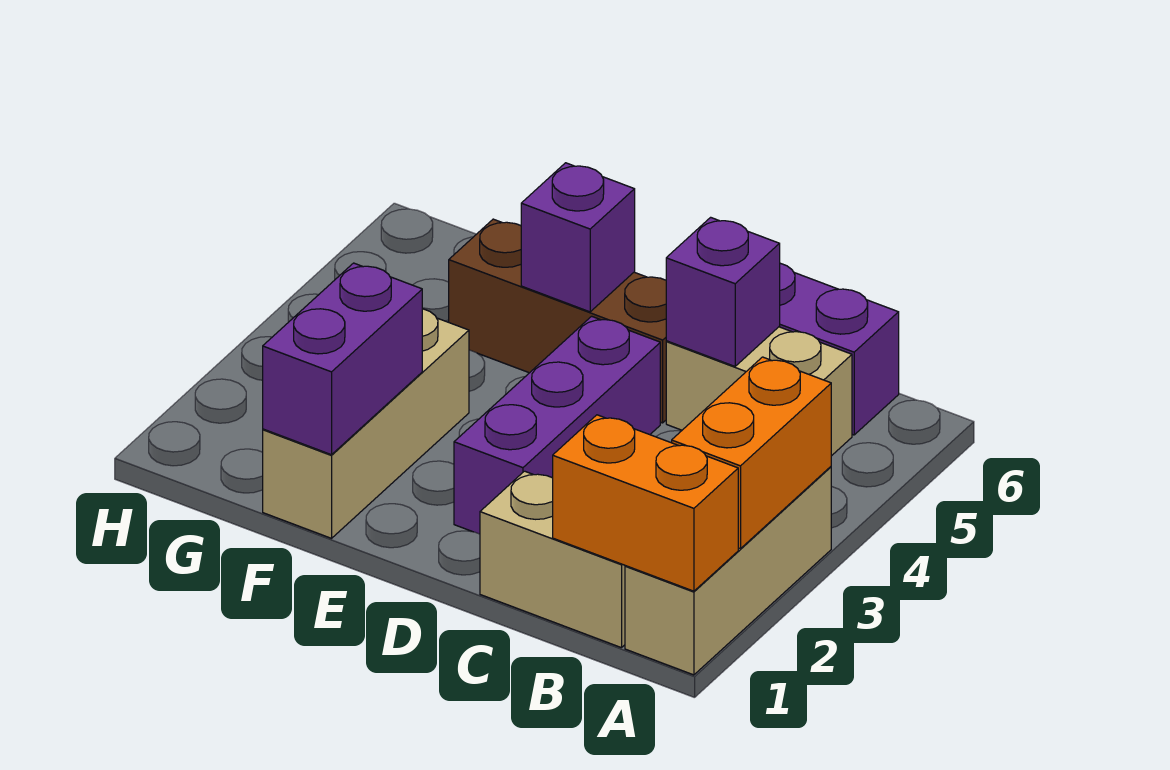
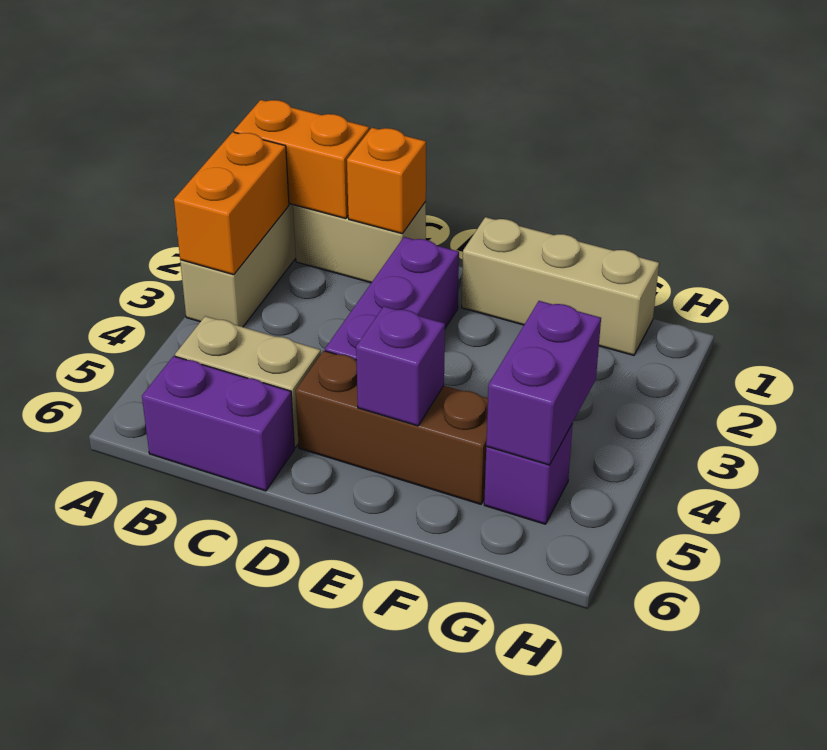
none -> orange 1x1 brick [347,128,426,234]
purple 1x1 brick [666,217,780,366] -> purple 1x1 brick moved to [484,424,573,524]
tan 1x3 brick [263,309,469,538] -> tan 1x3 brick turned to [462,217,659,355]
purple 1x2 brick [263,263,422,455] -> purple 1x2 brick moved to [486,301,601,465]

